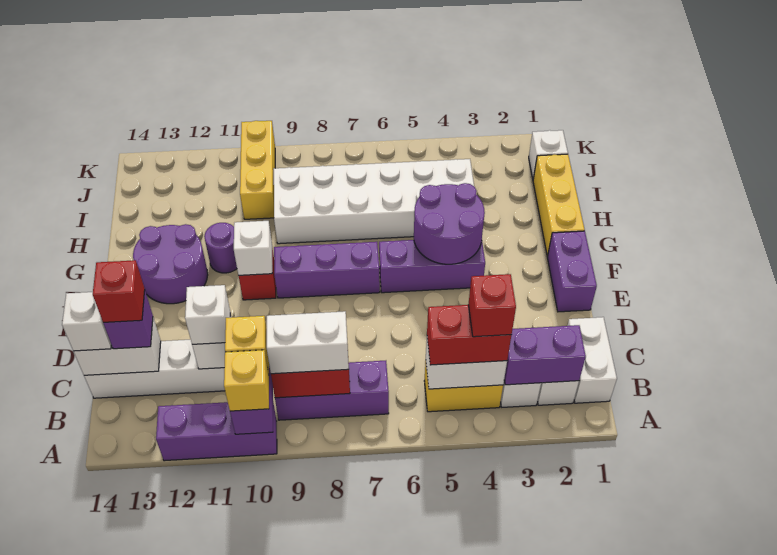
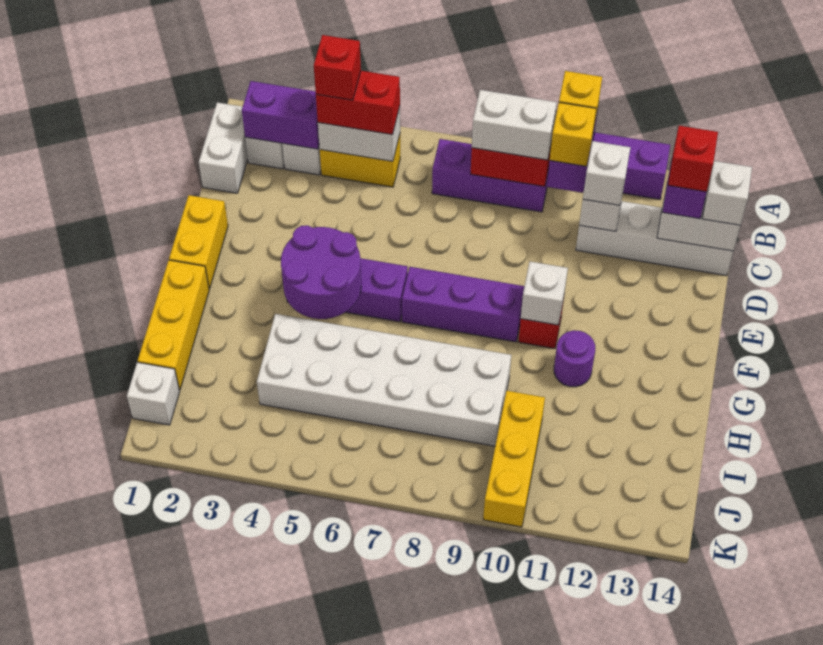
purple 1x2 brick [547,231,597,312] -> yellow 1x2 brick [169,195,228,289]
purple 2x2 round brick [133,224,208,304] -> none

